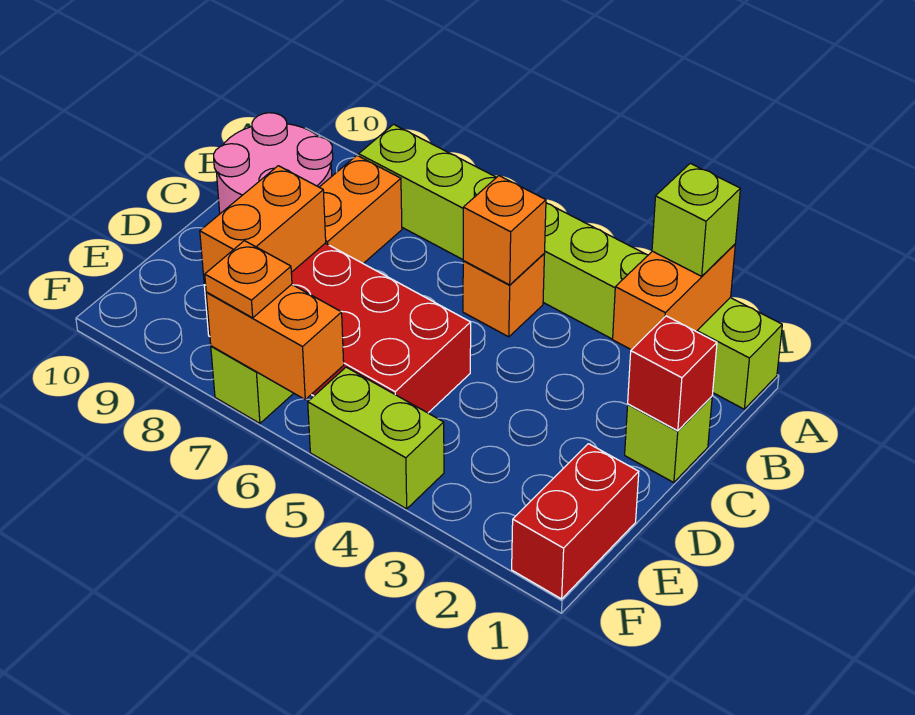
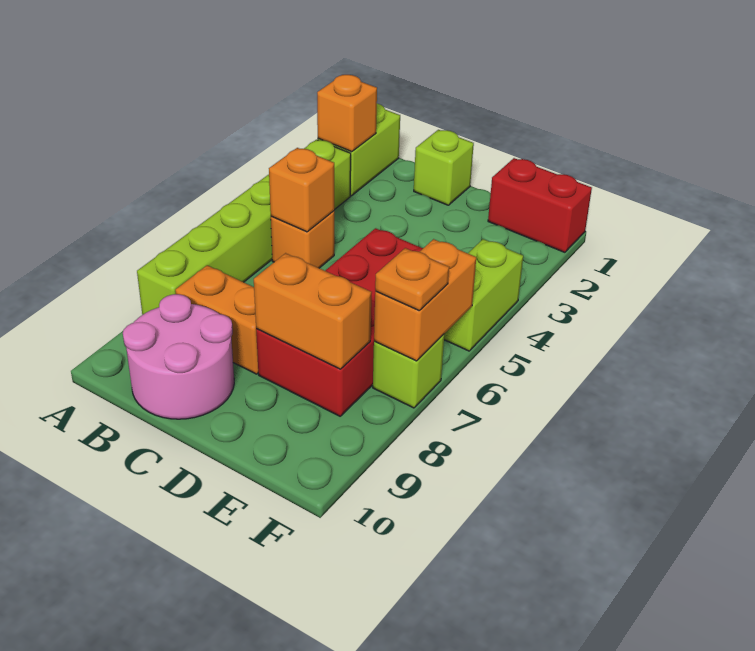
orange 1x2 brick [613,244,735,350] -> orange 1x1 brick [317,75,377,152]
lime 1x1 brick [652,163,740,276] -> none
red 1x1 brick [628,316,717,431] -> none

